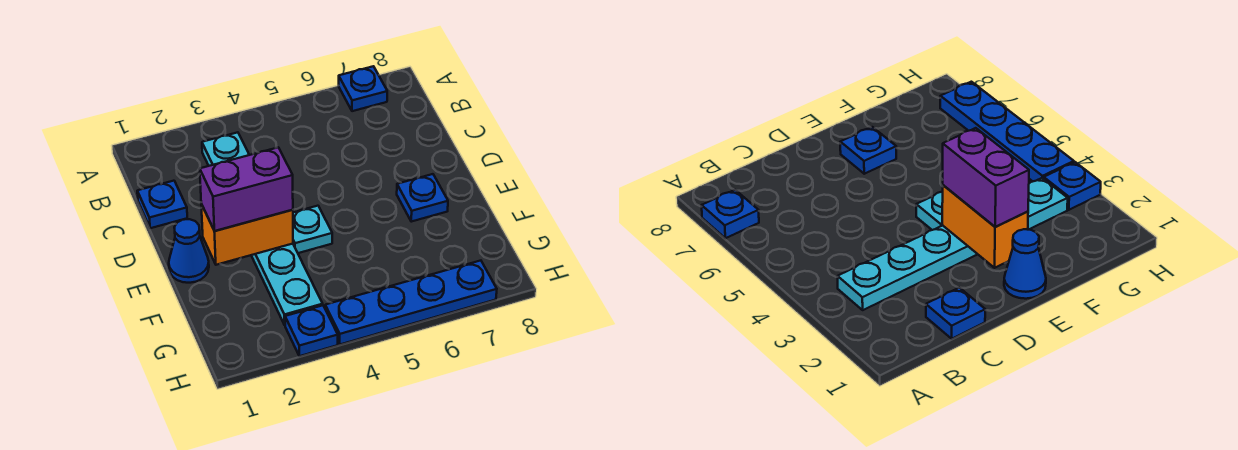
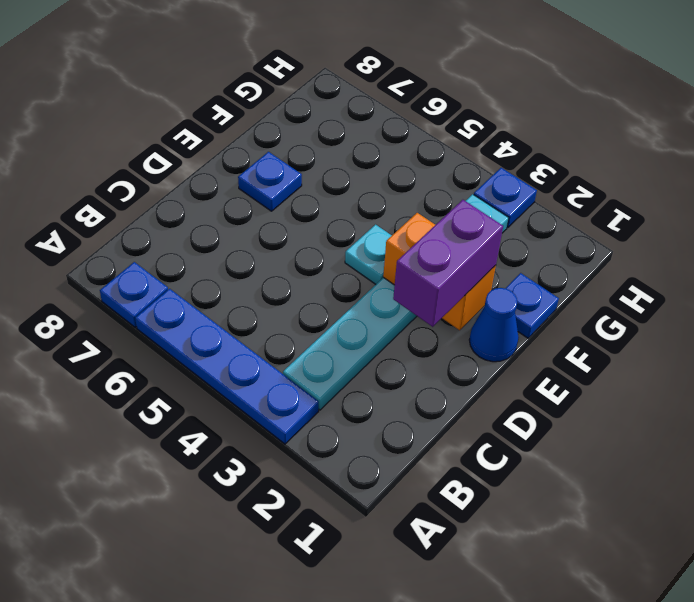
blue 1x1 plate [137,181,187,228] -> blue 1x1 plate moved to [505,273,559,338]
purple 1x2 brick [200,147,293,231] -> purple 1x2 brick turned to [393,200,503,327]
blue 1x4 plate [325,261,497,344] -> blue 1x4 plate moved to [135,289,319,444]

